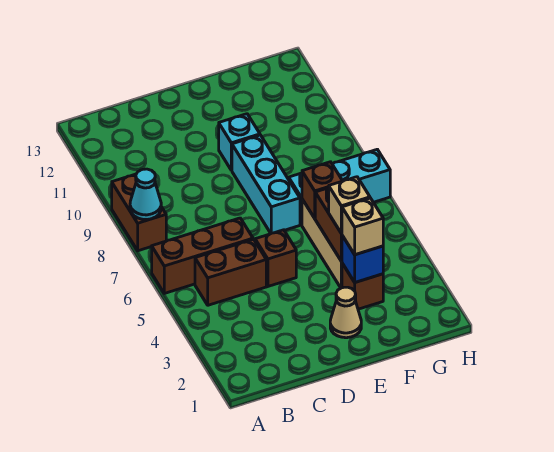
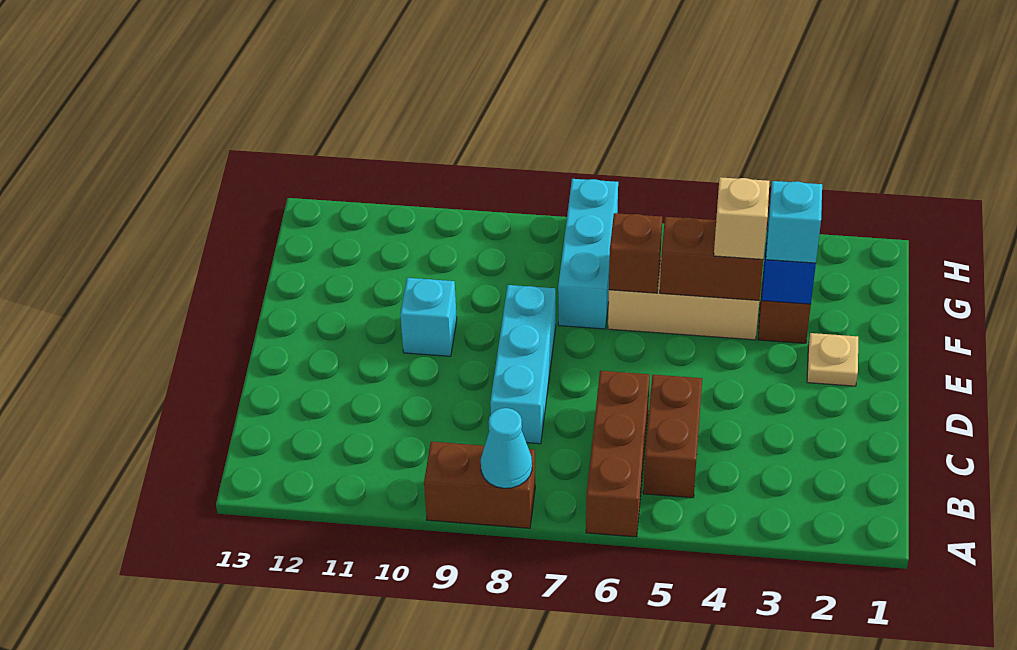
brown 1x1 brick [255,230,296,286] -> none
tan 1x1 cone [330,287,361,338] -> tan 1x1 plate [807,333,858,386]
cyan 1x3 brick [232,135,300,233] -> cyan 1x3 brick turned to [490,285,556,444]
tan 1x1 brick [342,198,383,255] -> cyan 1x1 brick [766,181,822,263]

